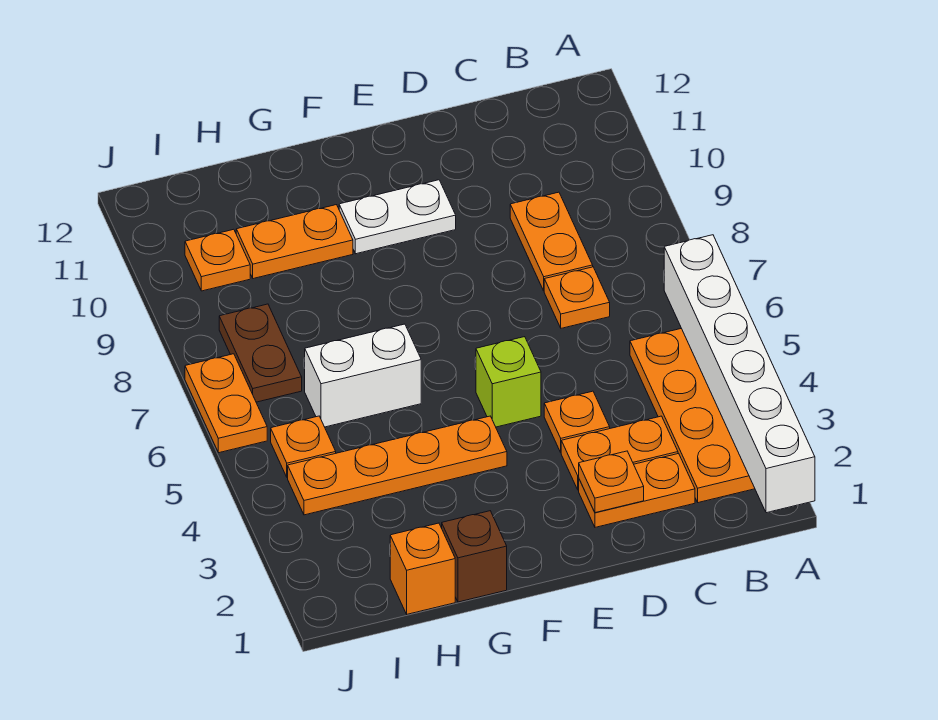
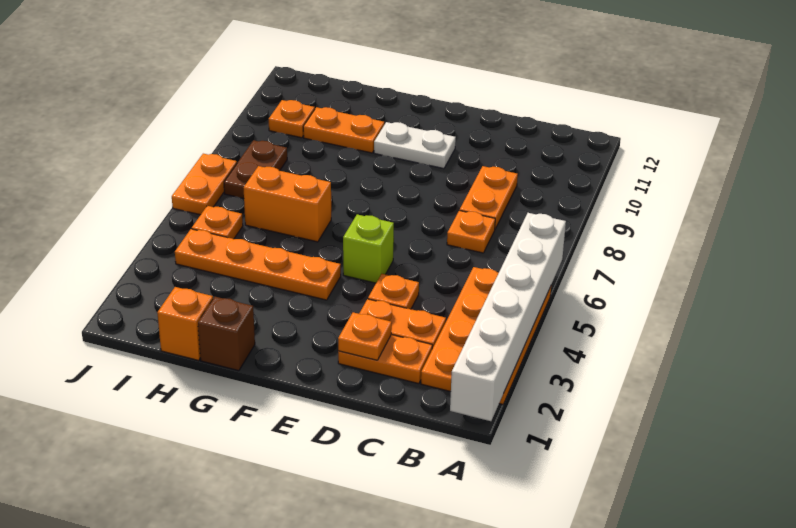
white 1x2 brick [305,324,421,427] -> orange 1x2 brick [243,166,331,242]

